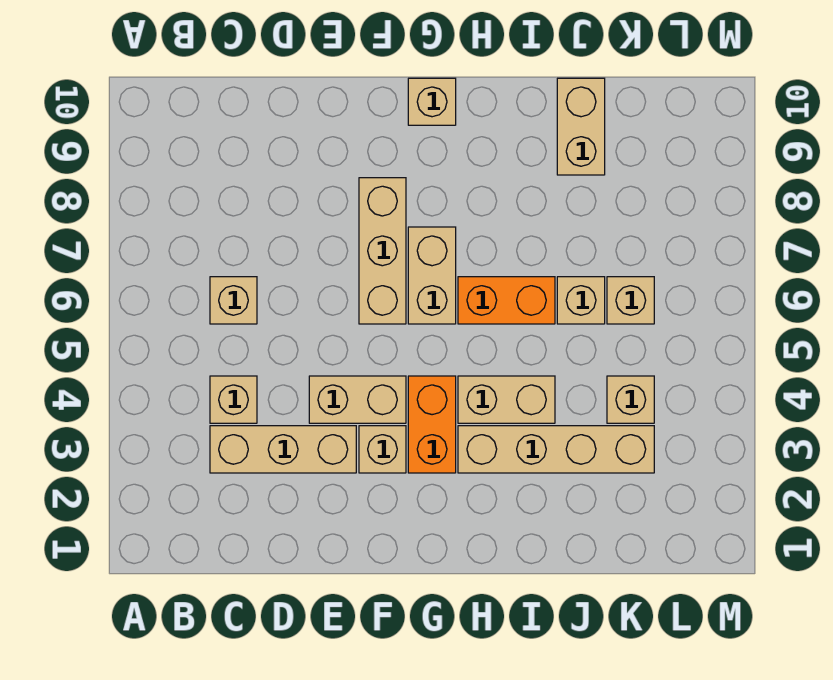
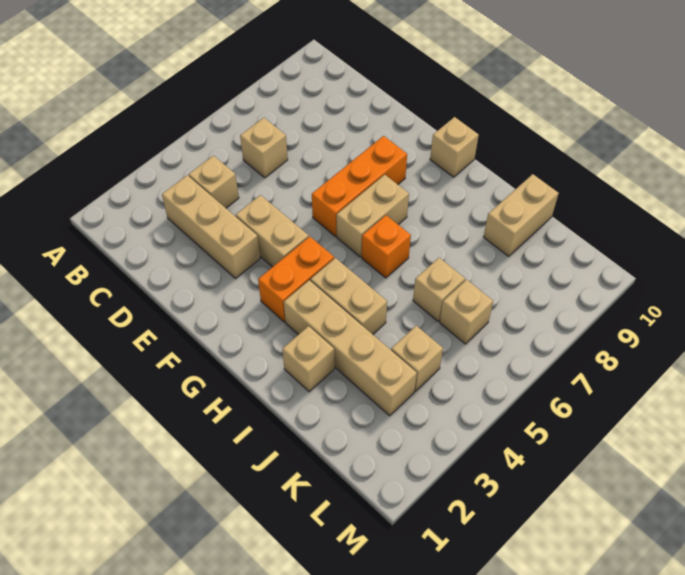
tan 1x1 brick [359,426,406,473] -> tan 1x1 brick moved to [282,326,334,392]
tan 1x3 brick [359,178,406,324] -> orange 1x3 brick [312,136,407,236]
orange 1x2 brick [458,277,555,324] -> orange 1x1 brick [362,215,411,278]

